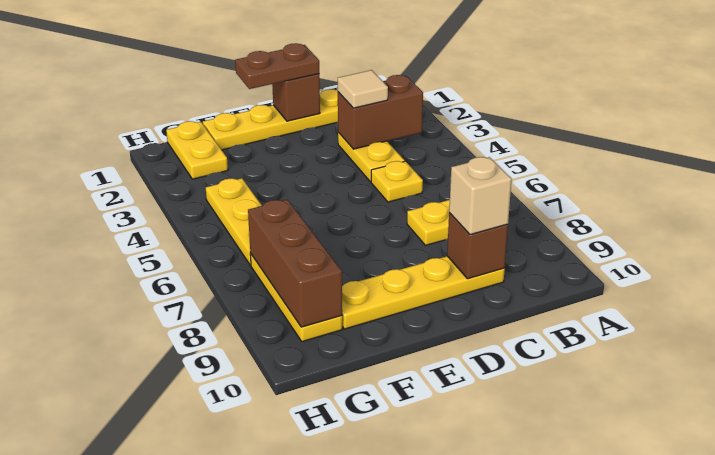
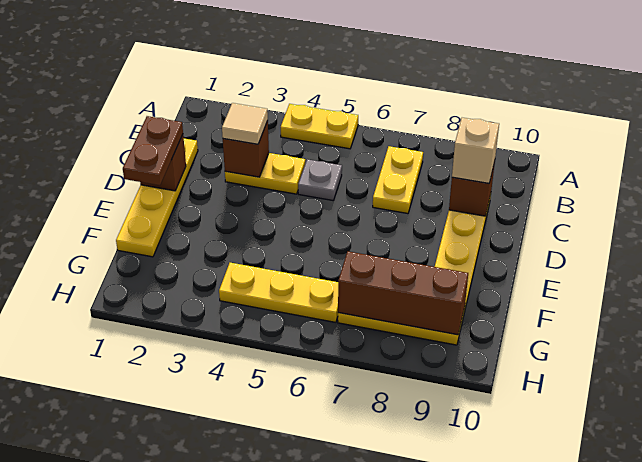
brown 1x2 brick [338,75,423,149] -> brown 1x1 brick [223,121,269,177]
yellow 1x1 plate [371,161,423,202] -> grey 1x1 plate [298,159,342,200]
yellow 1x2 plate [166,121,228,179] -> yellow 1x2 plate moved to [281,104,358,149]

